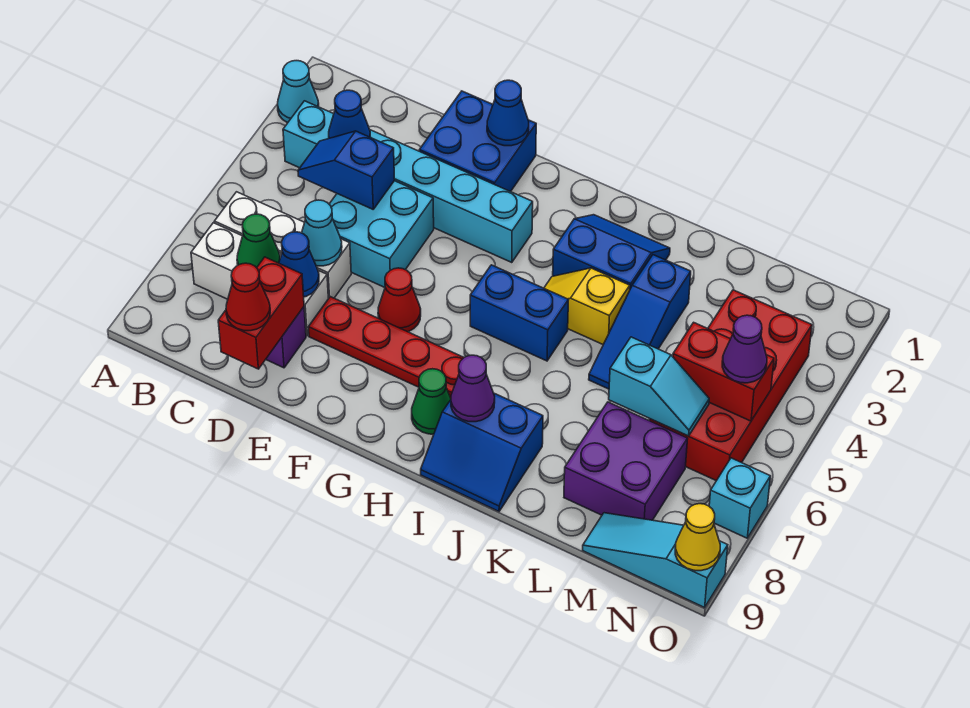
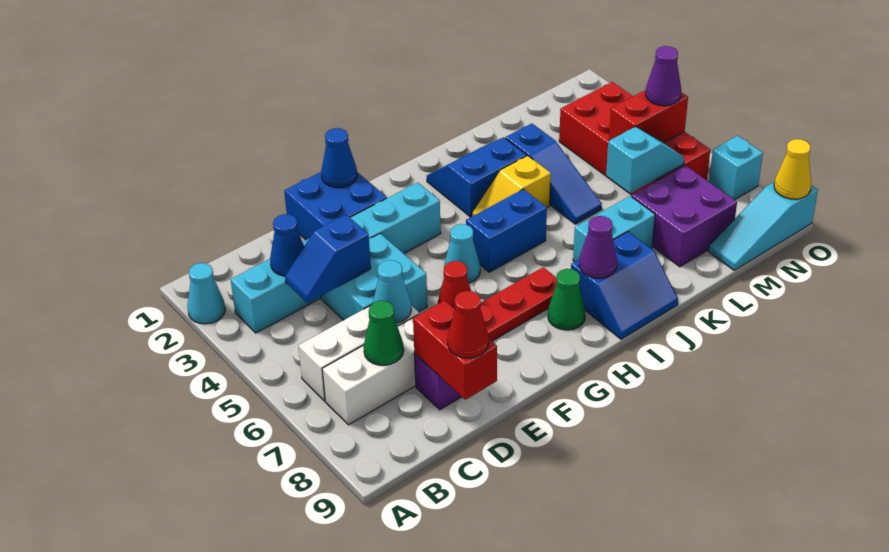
blue 1x1 cone [279,232,319,297] -> none
none -> cyan 1x1 cone [444,224,480,283]
none -> cyan 1x2 brick [573,196,655,262]

